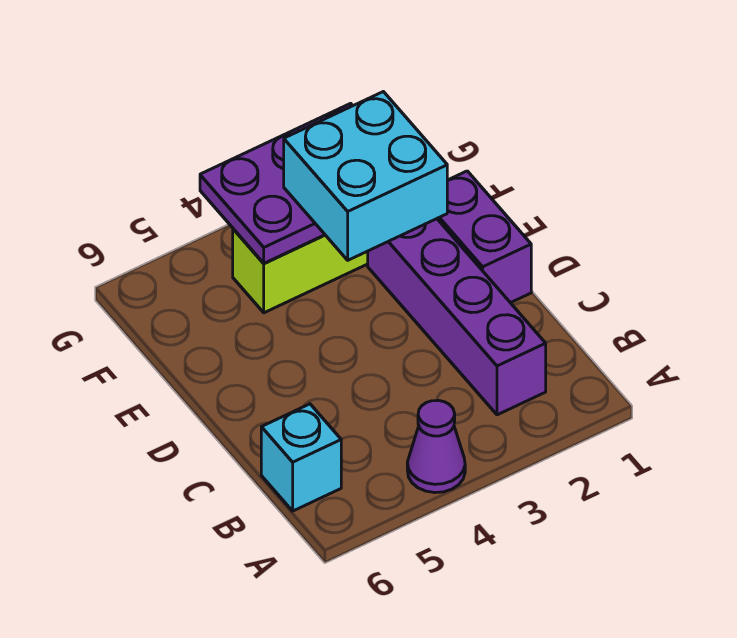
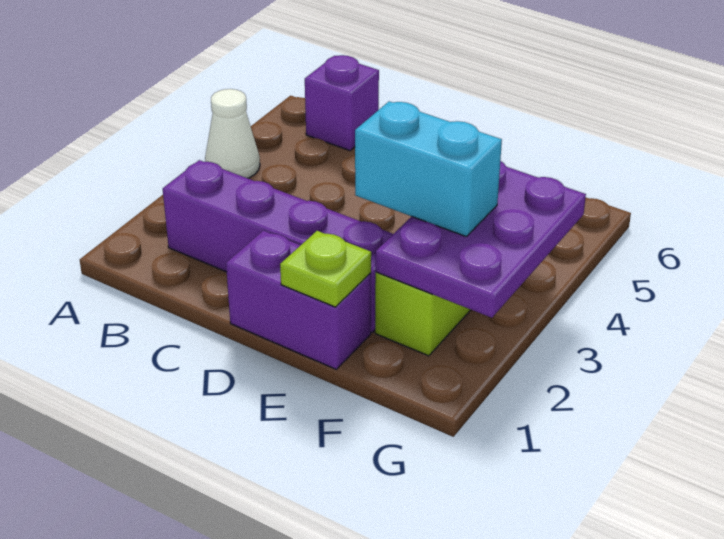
purple 1x1 cone [407,400,465,493] -> white 1x1 cone [205,89,260,178]
cyan 1x1 brick [261,404,341,511] -> purple 1x1 brick [305,55,379,151]
none -> lime 1x1 plate [280,231,371,307]
cyan 2x2 brick [284,92,447,260] -> cyan 1x2 brick [355,101,502,236]

